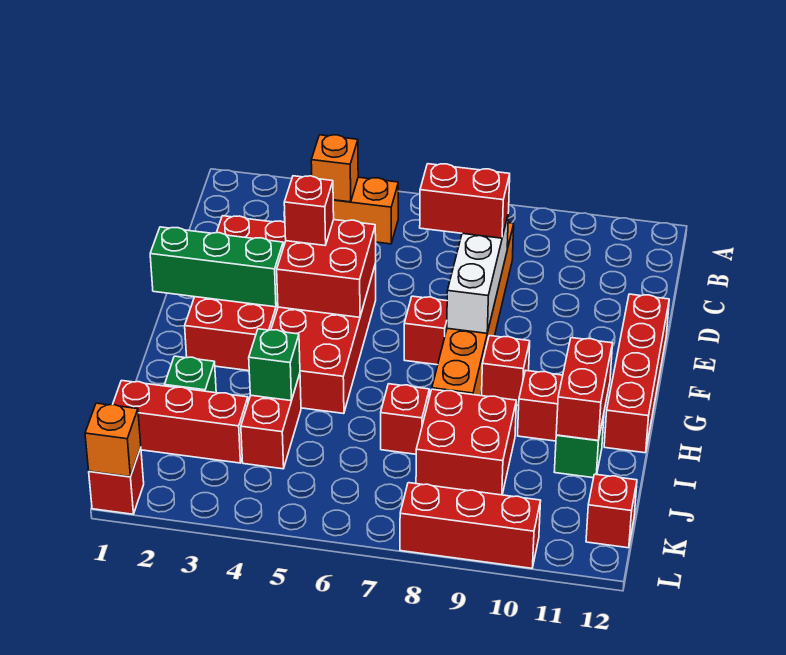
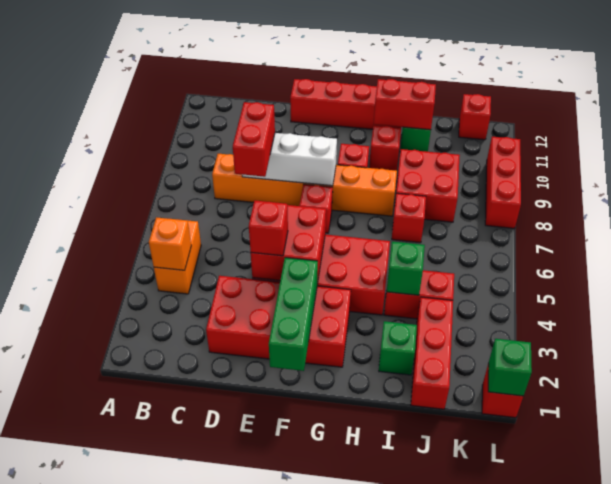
orange 1x1 brick [85,403,141,477] -> green 1x1 brick [488,339,532,396]

